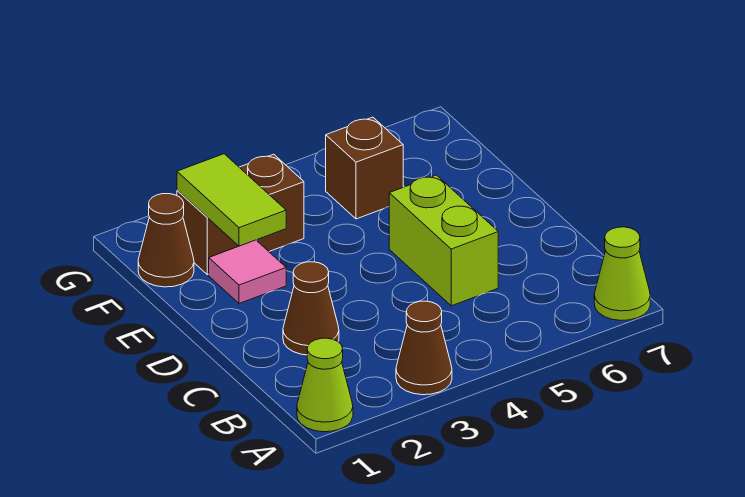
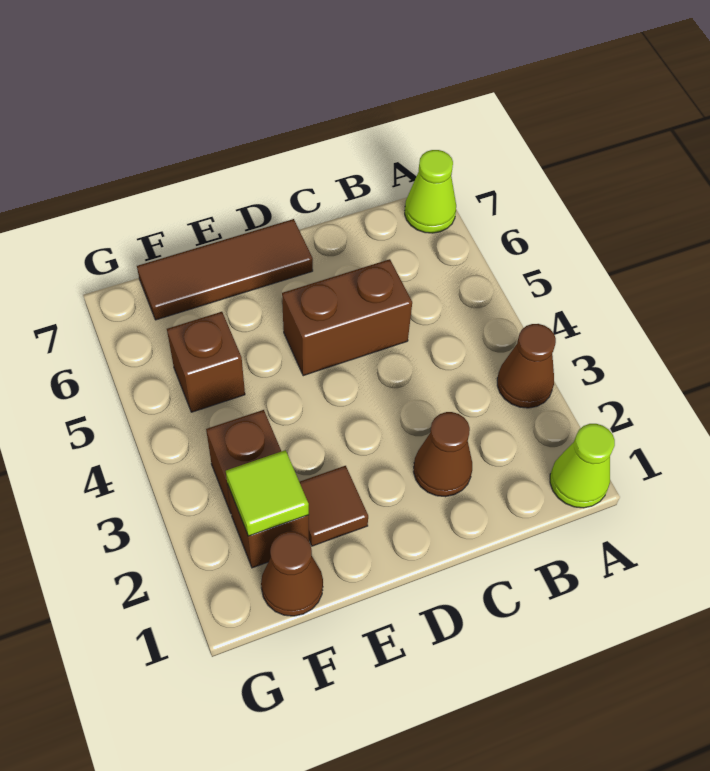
lime 1x2 brick [389,175,498,306] -> brown 1x2 brick [282,259,412,376]
none -> brown 1x3 tile [137,219,313,320]
pink 1x1 tile [209,240,286,303] -> brown 1x1 tile [300,466,368,546]
lime 1x2 tile [177,154,286,246] -> lime 1x1 tile [226,450,309,536]

